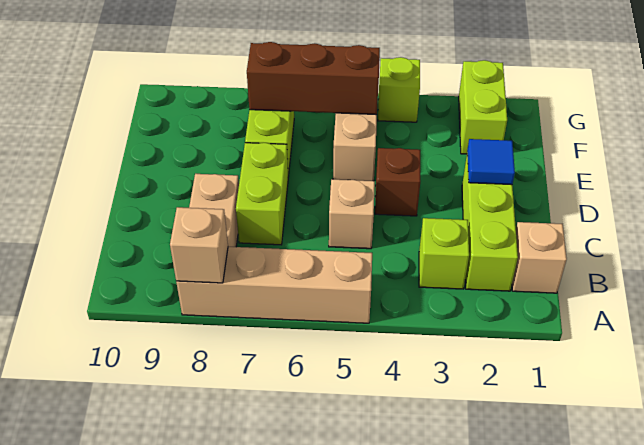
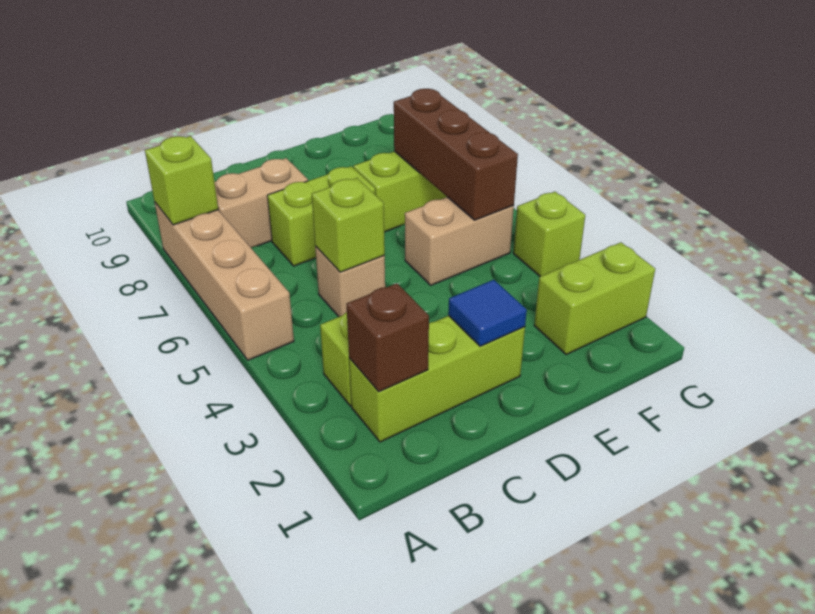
tan 1x1 brick [170,207,228,283] -> lime 1x1 brick [145,136,218,225]
tan 1x1 brick [512,222,567,293] -> none
none -> lime 1x1 brick [312,178,385,272]
brown 1x1 brick [375,148,420,216] -> brown 1x1 brick moved to [346,283,429,392]

